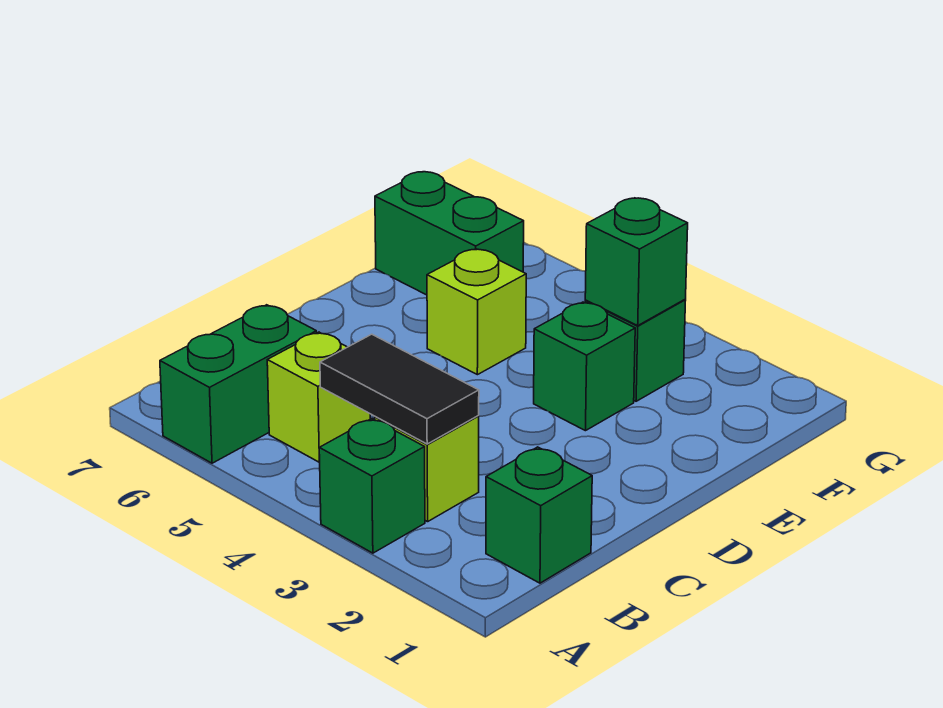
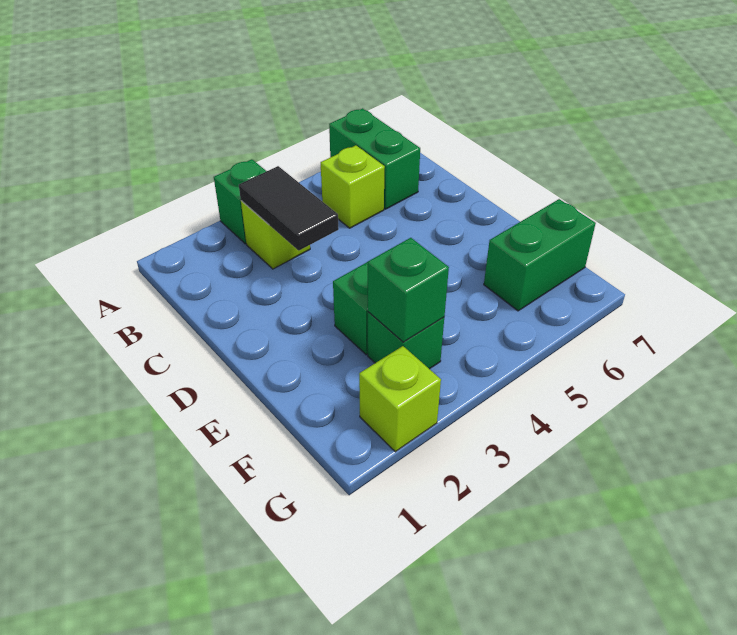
green 1x1 brick [486,447,592,583] -> none
black 1x2 tile [320,334,479,444] -> black 1x2 tile turned to [239,166,339,250]
lime 1x1 brick [427,249,526,375] -> lime 1x1 brick moved to [359,346,441,452]

